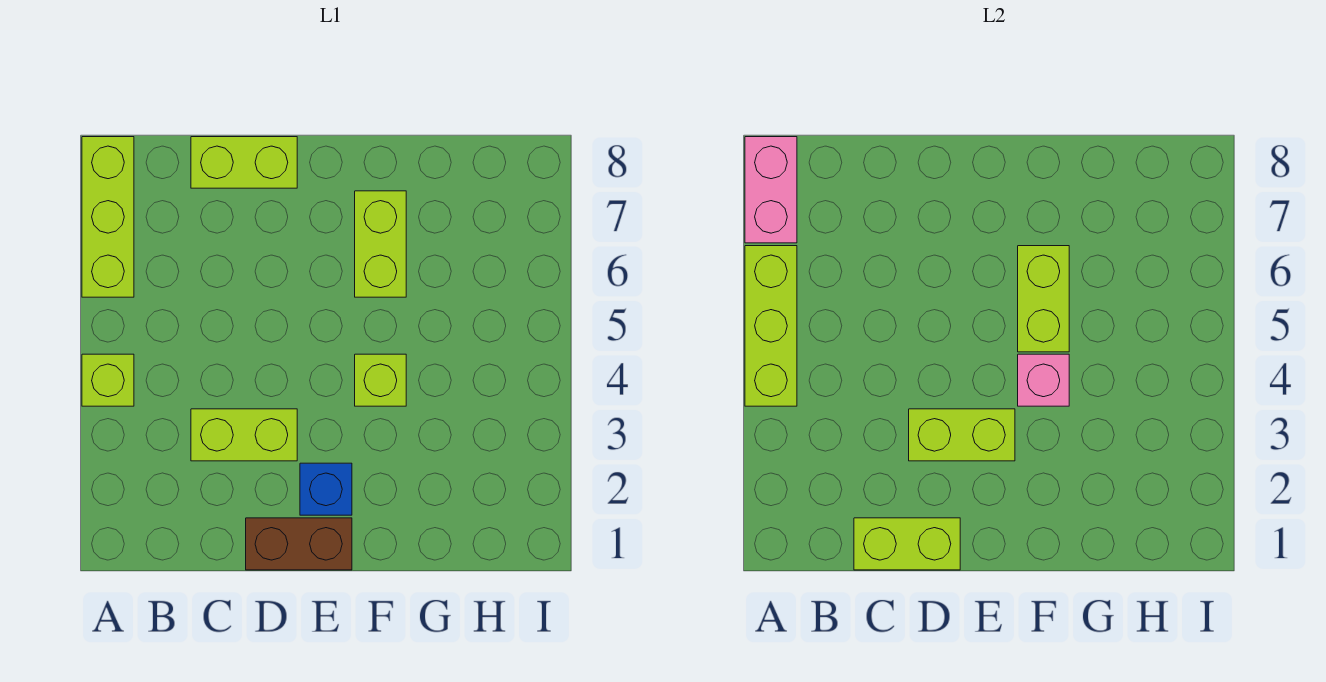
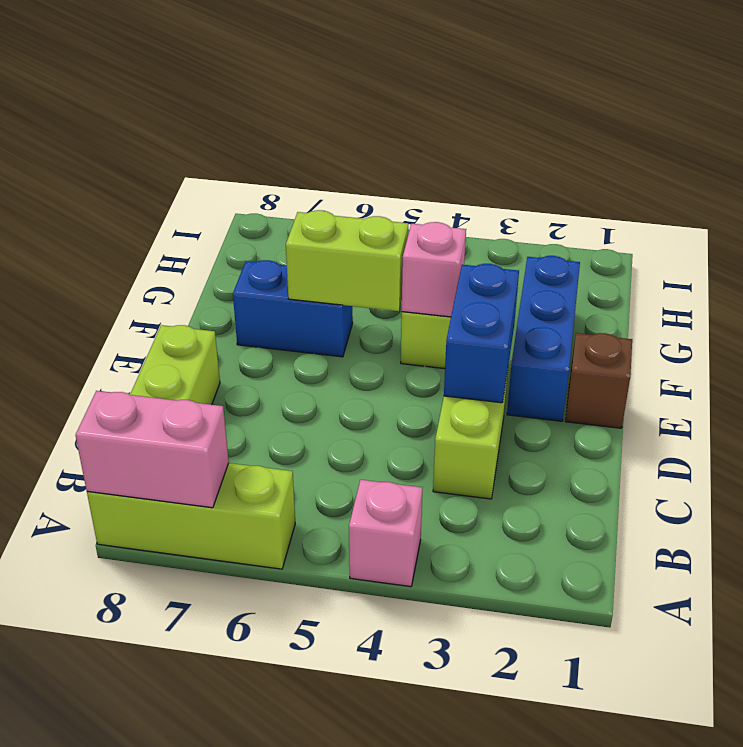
lime 1x1 brick [82,354,134,406] -> pink 1x1 brick [349,480,422,587]
lime 1x3 brick [745,246,797,406] -> none
lime 1x2 brick [854,518,960,570] -> none
brown 1x2 brick [246,518,352,570] -> brown 1x1 brick [565,333,632,428]
lime 1x2 brick [909,409,1015,461] -> blue 1x2 brick [444,264,519,403]
blue 1x1 brick [300,463,352,515] -> blue 1x3 brick [507,256,580,421]
lime 1x2 brick [355,191,406,297] -> blue 1x2 brick [233,260,353,357]

